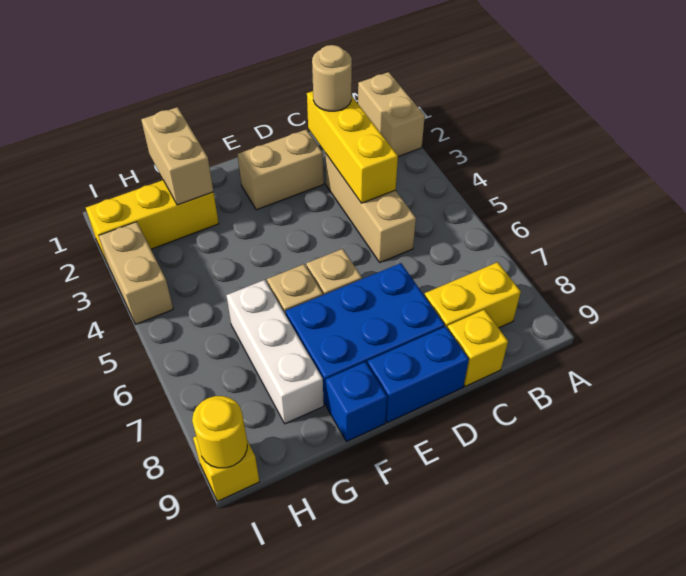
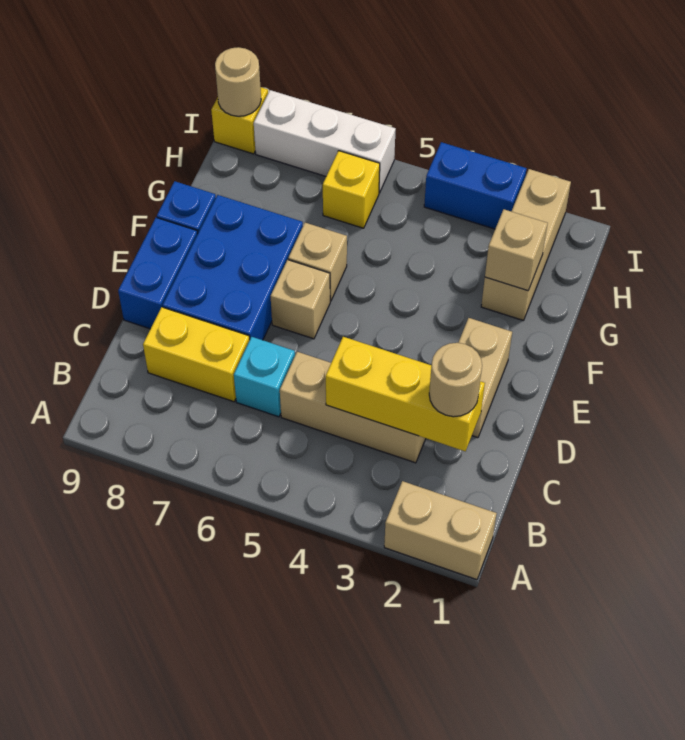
yellow 1x2 brick [425,262,521,328] -> yellow 1x2 brick turned to [143,307,250,402]
none -> cyan 1x1 brick [234,337,295,417]
yellow 1x1 brick [448,310,508,386] -> yellow 1x1 brick moved to [323,151,380,228]
tan 1x2 brick [141,107,213,205] -> tan 1x1 brick [485,209,548,291]
yellow 1x3 brick [86,180,219,262] -> tan 1x3 brick [481,169,571,321]
white 1x3 brick [226,280,324,424] -> white 1x3 brick moved to [254,90,396,193]
tan 1x2 brick [99,222,173,324] -> blue 1x2 brick [424,142,527,229]
yellow 1x1 round brick [192,396,247,468] -> tan 1x1 round brick [215,47,261,116]

